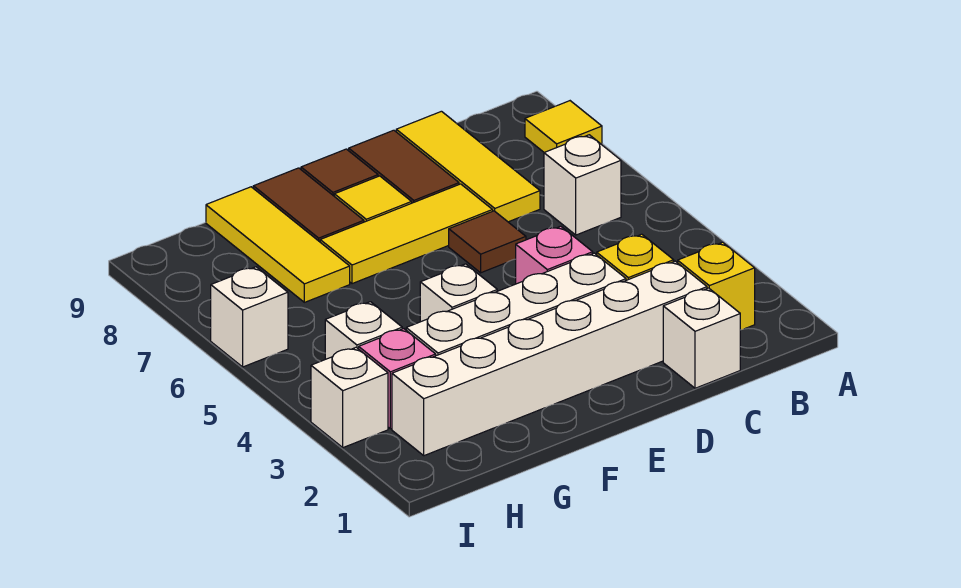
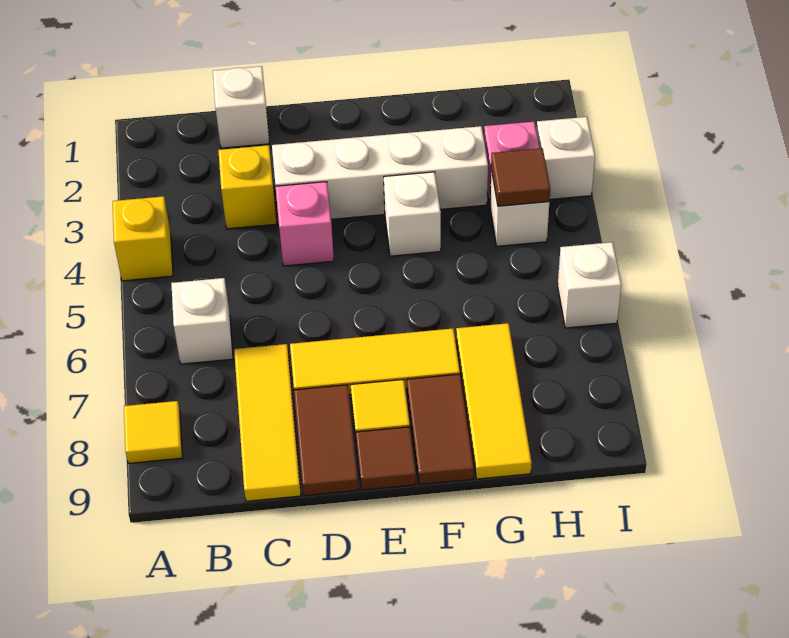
yellow 1x1 brick [678,242,755,330] -> yellow 1x1 brick moved to [113,196,173,281]
white 1x6 brick [392,261,707,456] -> none
brown 1x1 tile [449,211,526,273] -> brown 1x1 tile moved to [491,148,550,206]

